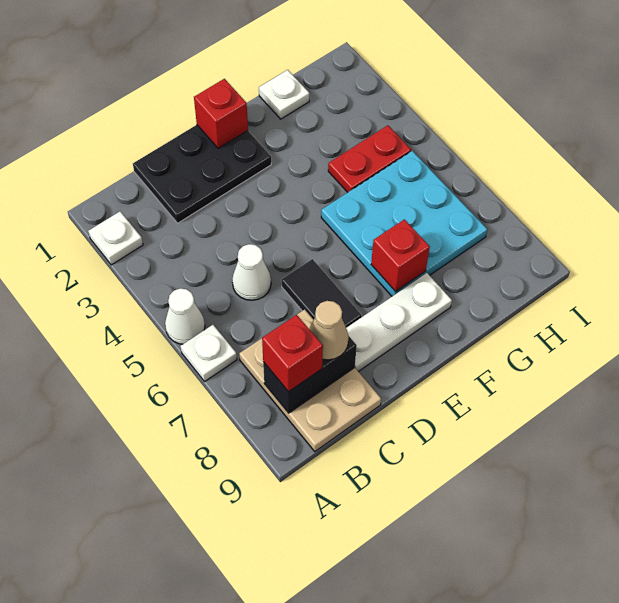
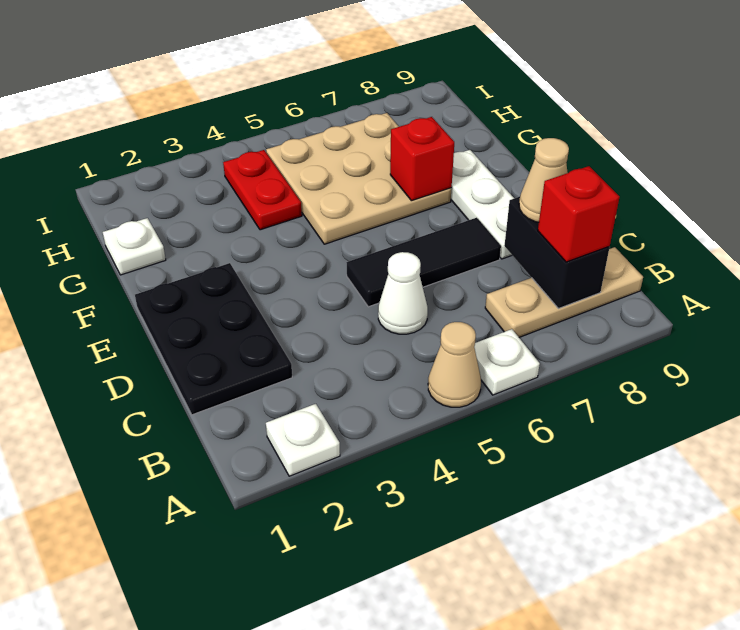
white 1x1 cone [165,289,205,344] -> tan 1x1 cone [428,322,481,407]
tan 2x3 plate [239,309,381,451] -> tan 1x3 plate [485,247,643,337]
black 1x2 tile [282,259,362,328] -> black 1x3 tile [347,218,501,307]
red 1x1 brick [194,79,248,149] -> none
cyan 3x3 plate [321,151,487,296] -> tan 3x3 plate [266,113,451,244]

